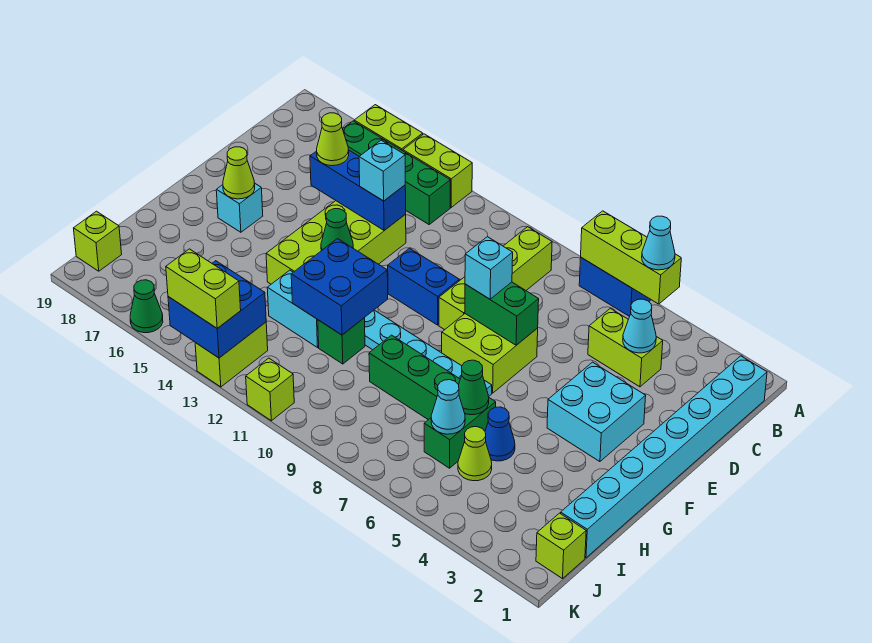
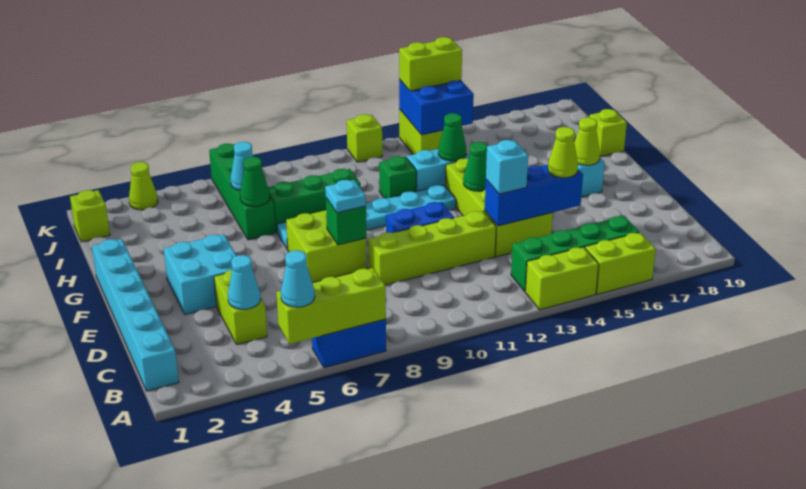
cyan 1x8 brick [561,356,767,558] -> cyan 1x6 brick [92,239,179,391]
lime 1x4 brick [439,227,552,330] -> lime 1x4 brick turned to [368,211,496,285]
lime 1x2 brick [588,308,663,387] -> lime 1x2 brick turned to [214,270,267,345]
green 1x2 brick [465,282,539,345] -> green 1x1 brick [326,198,366,245]
cyan 1x1 brick [465,237,513,299] -> cyan 1x1 plate [325,180,366,213]
blue 2x2 brick [291,239,388,335] -> none
blue 1x1 cone [485,407,515,461] -> none
green 1x2 brick [424,398,496,468] -> green 1x4 brick [209,144,276,240]
lime 1x1 cone [458,427,492,481] -> lime 1x1 cone moved to [129,162,158,210]
lime 1x1 brick [74,211,122,271] -> lime 1x1 brick moved to [589,109,627,157]
green 1x1 cone [130,280,163,333] -> green 1x1 cone moved to [438,113,466,161]

